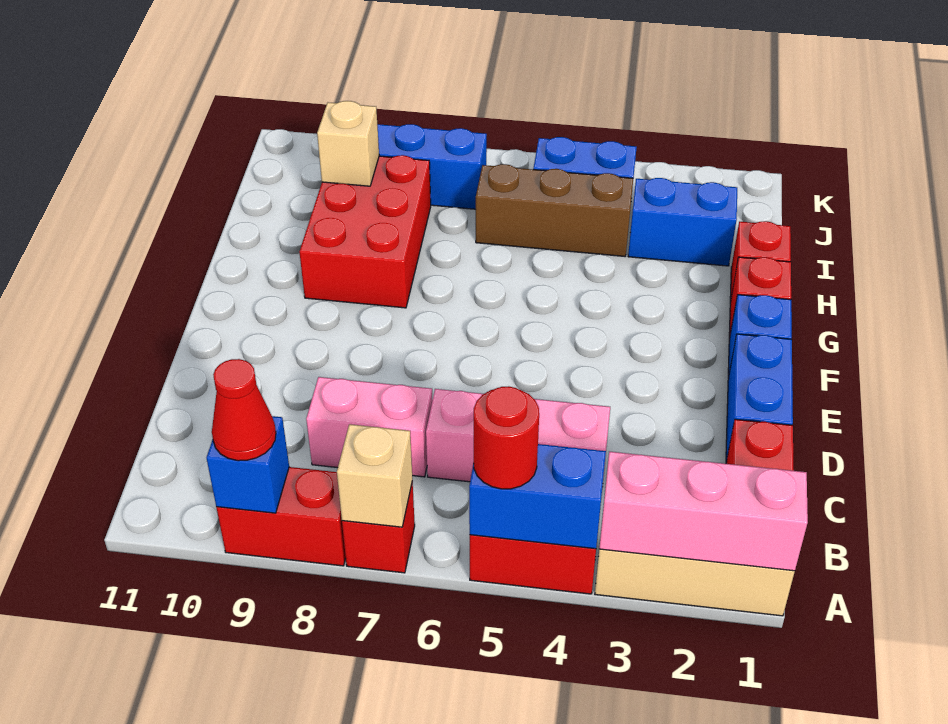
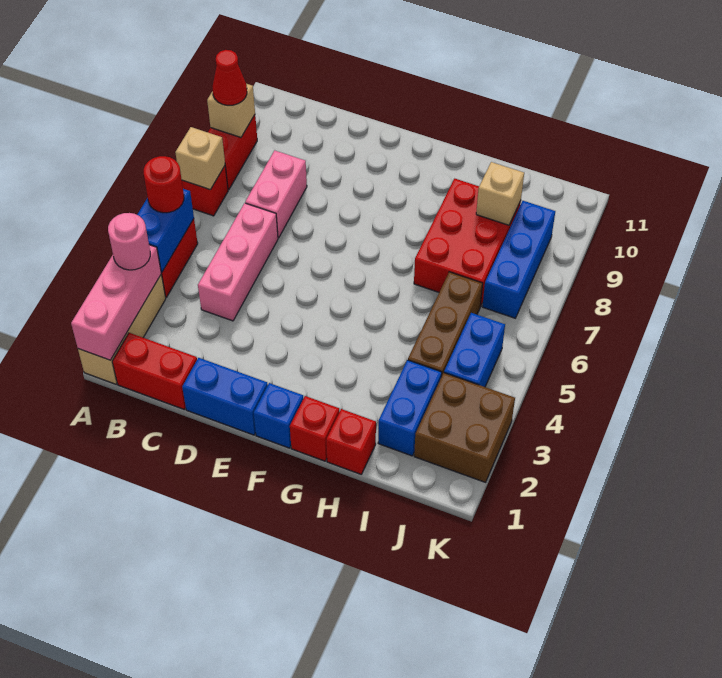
none -> pink 1x1 round brick [108,213,150,270]
blue 1x1 brick [207,416,289,513] -> tan 1x1 brick [207,84,255,137]
red 2x3 brick [300,155,431,308] -> red 2x3 brick turned to [414,179,521,306]
none -> brown 2x2 brick [414,373,515,482]

